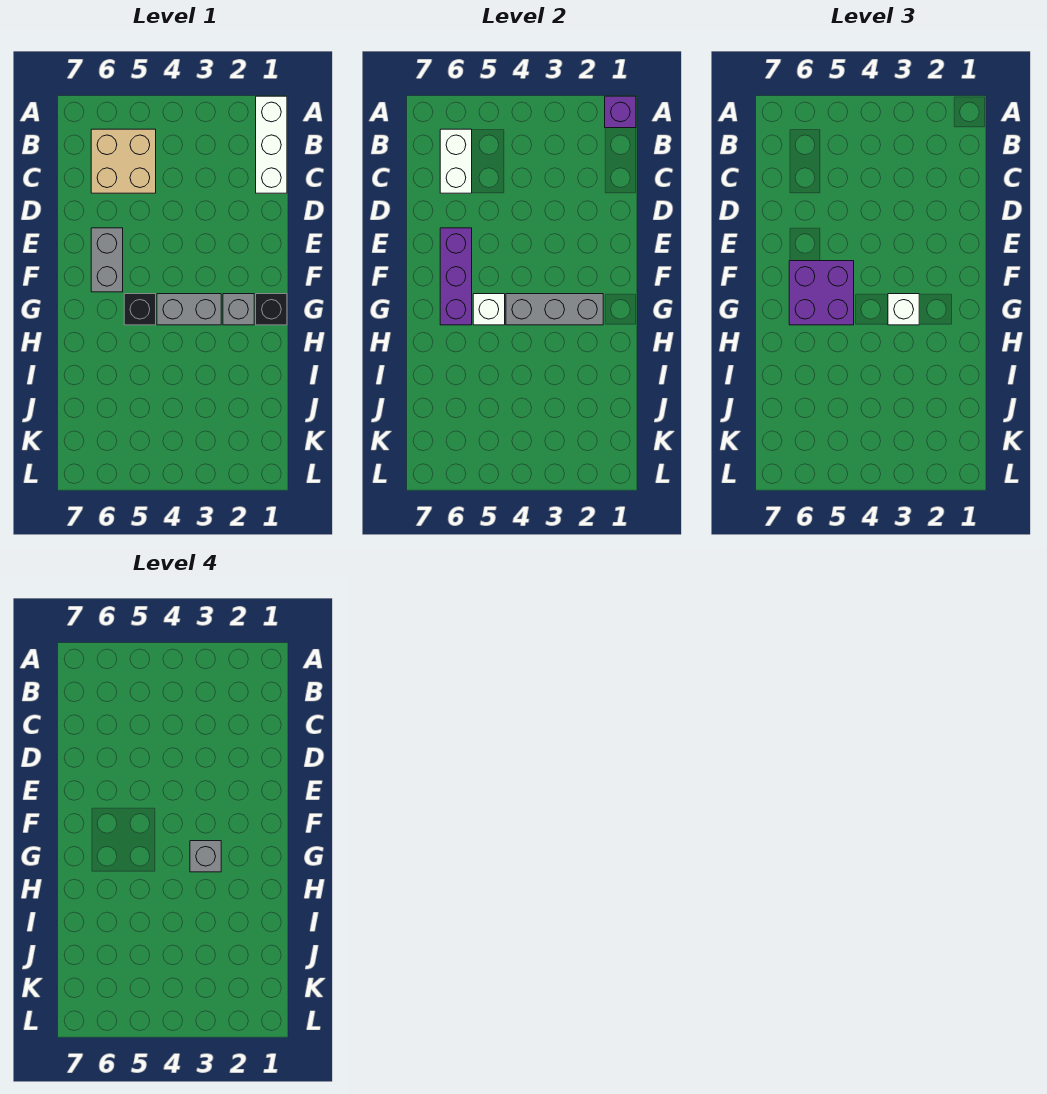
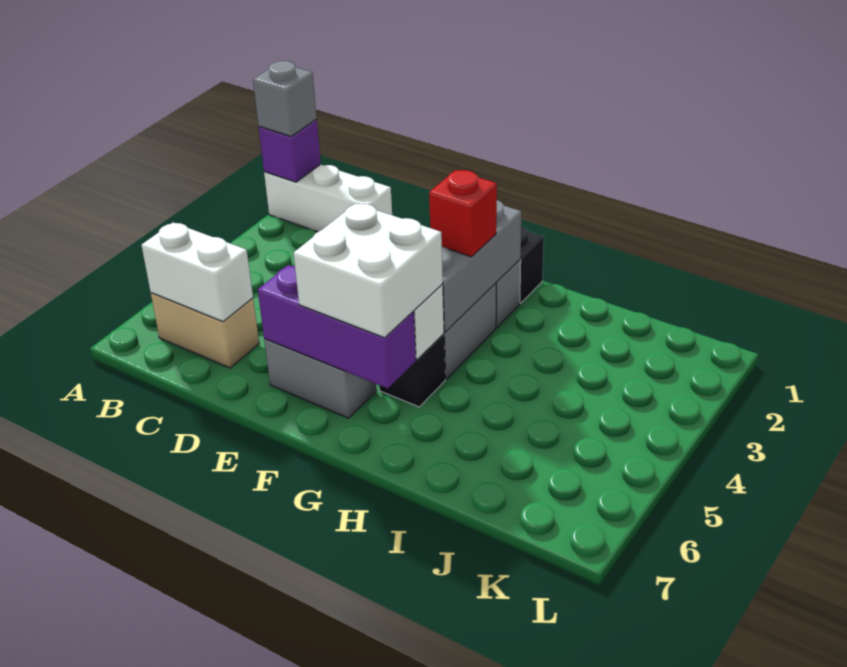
tan 2x2 brick [91,129,156,193] -> tan 1x2 brick [151,293,259,368]
purple 2x2 brick [789,261,854,325] -> white 2x2 brick [294,203,443,338]
white 1x1 brick [888,294,919,325] -> red 1x1 brick [429,170,497,257]
grey 1x1 brick [190,841,221,872] -> grey 1x1 brick moved to [253,61,317,136]

